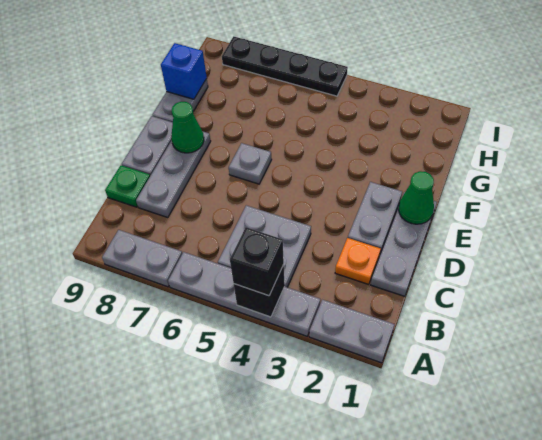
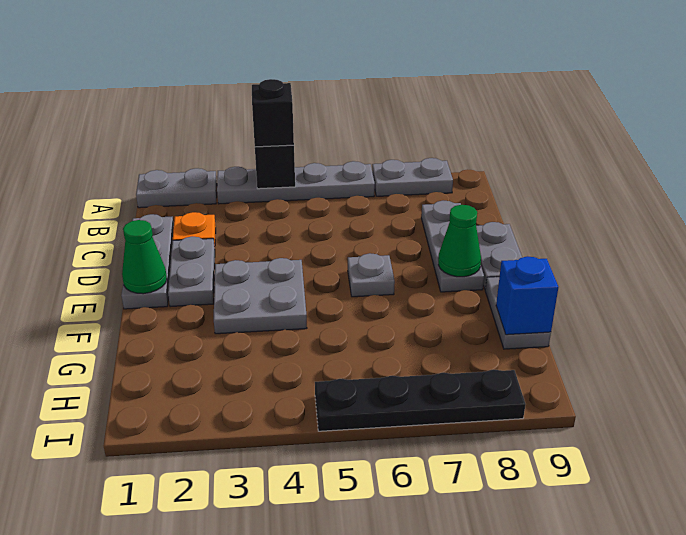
grey 2x2 plate [218,205,311,287] -> grey 2x2 plate moved to [214,258,307,334]
green 1x1 plate [105,165,150,207] -> none

